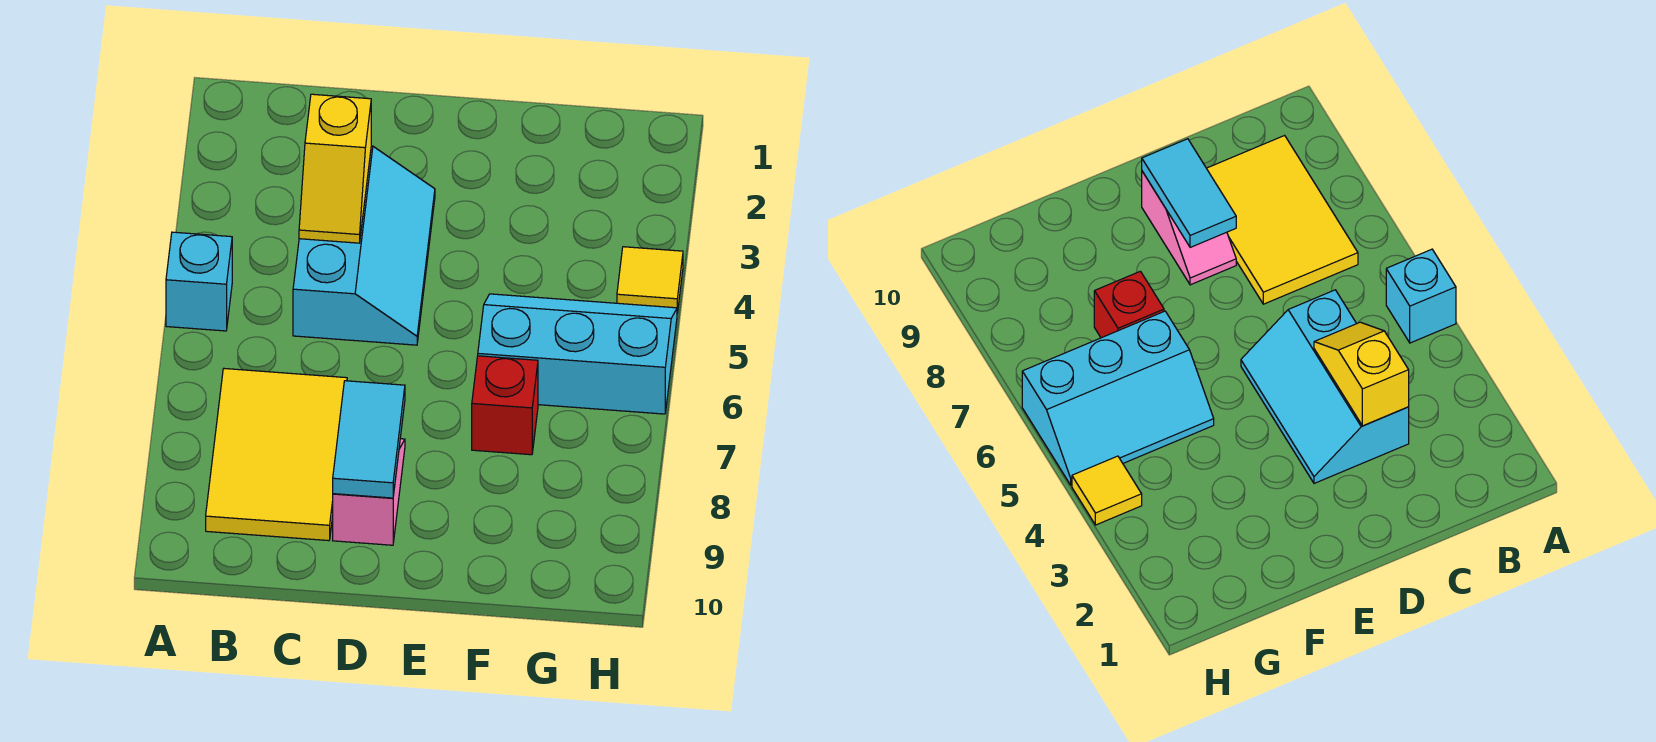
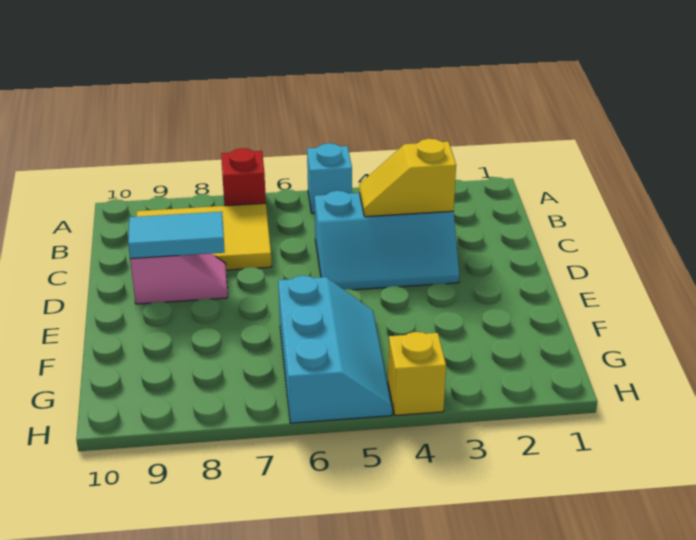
red 1x1 brick [472,356,538,455] -> red 1x1 brick moved to [221,148,266,206]
yellow 1x1 tile [617,247,683,313] -> yellow 1x1 brick [388,332,446,415]

